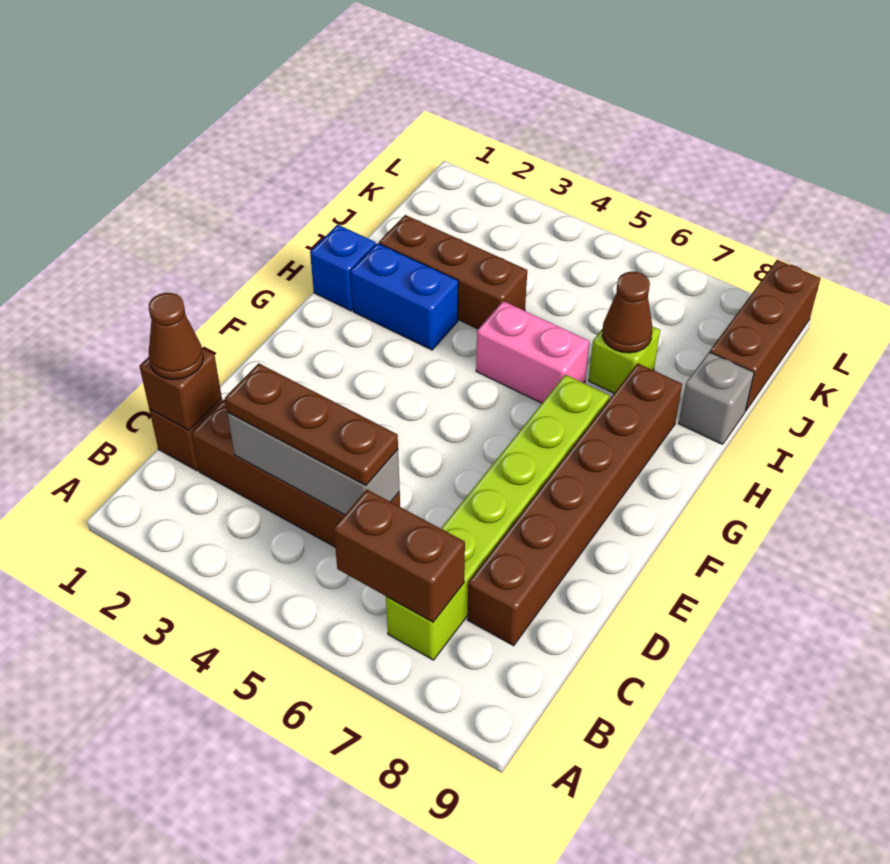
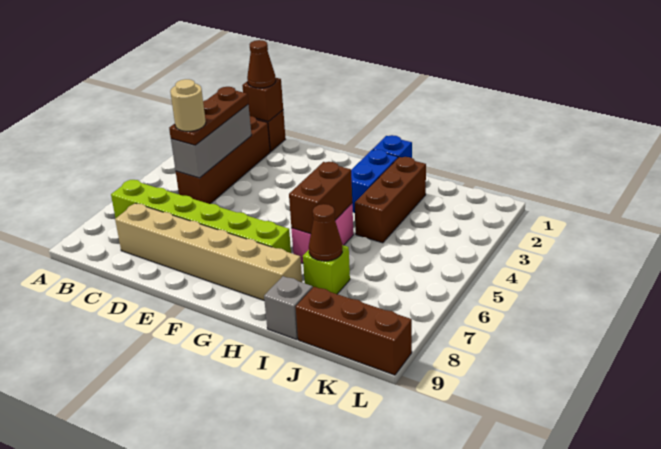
brown 1x2 brick [334,490,465,622] -> brown 1x2 brick moved to [289,162,352,234]
none -> tan 1x1 round brick [170,79,206,131]
brown 1x6 brick [467,363,682,646] -> tan 1x6 brick [115,203,302,300]

